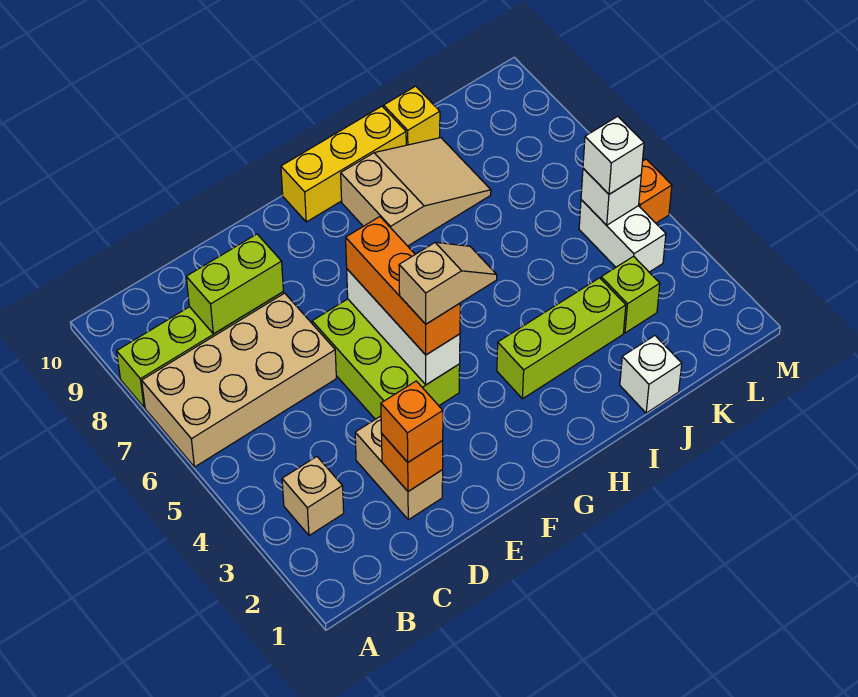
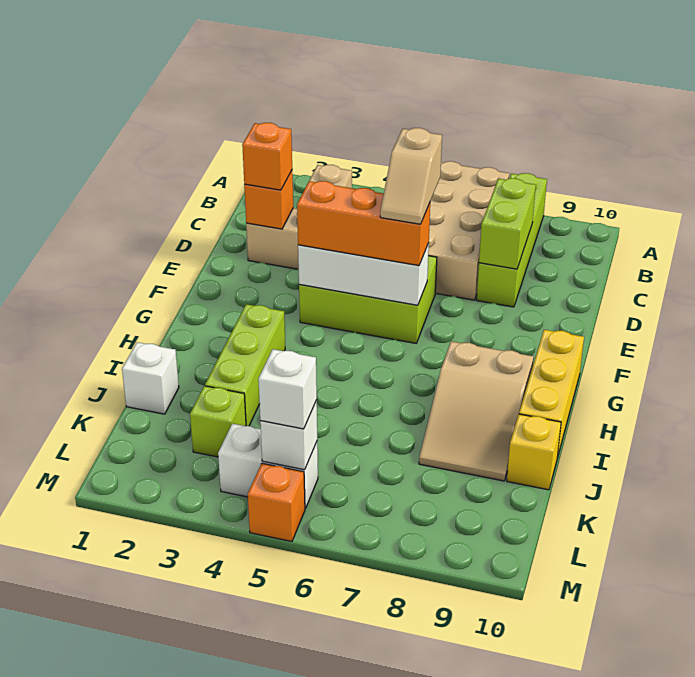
tan 1x2 slope [399,242,497,324] -> tan 1x2 slope moved to [380,128,442,224]

